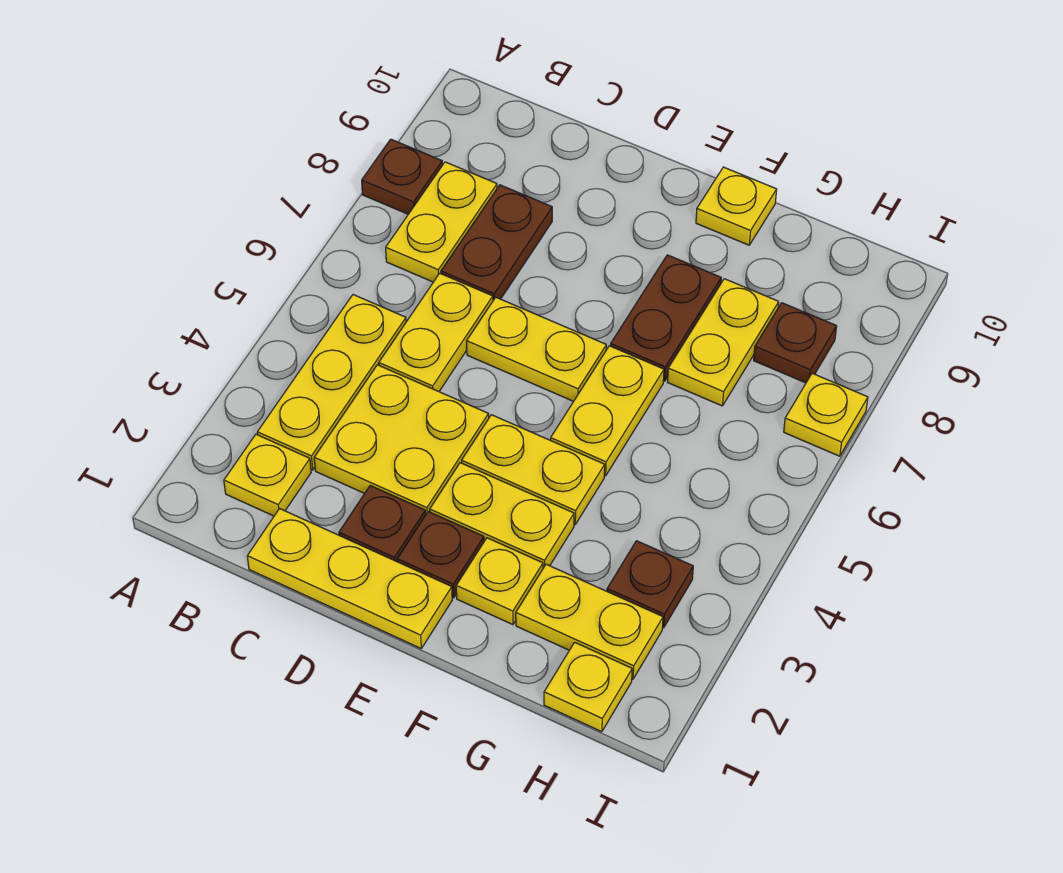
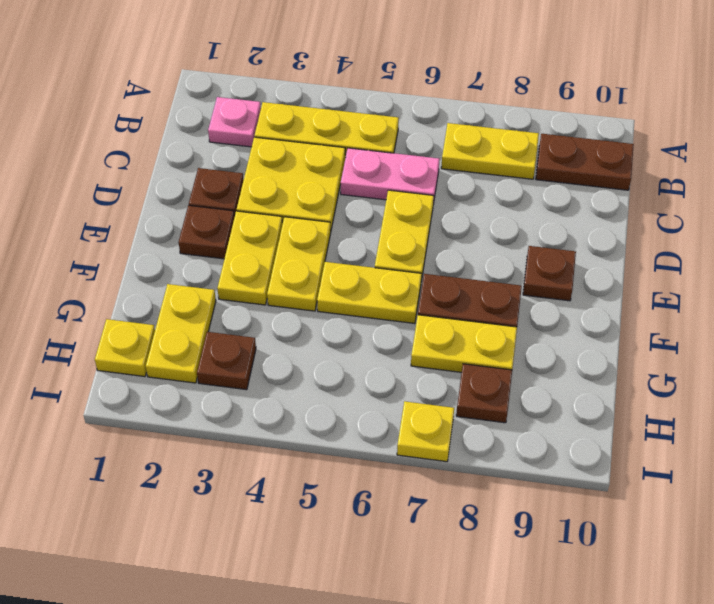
brown 1x1 plate [362,139,442,214] -> brown 1x1 plate moved to [523,246,576,301]
yellow 1x1 plate [224,434,311,516] -> pink 1x1 plate [208,97,261,147]
yellow 1x3 plate [247,509,452,648] -> none
yellow 1x2 plate [379,273,493,391] -> pink 1x2 plate [341,148,440,203]
brown 1x2 plate [441,185,552,300] -> brown 1x2 plate moved to [536,134,634,190]
yellow 1x1 plate [456,538,543,625] -> none
yellow 1x1 plate [696,167,777,245] -> none

